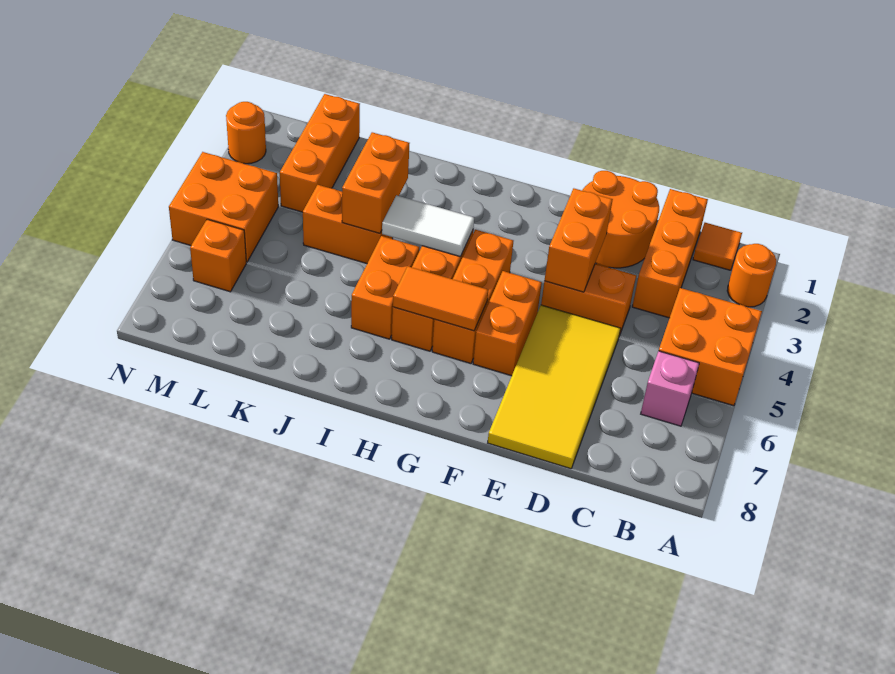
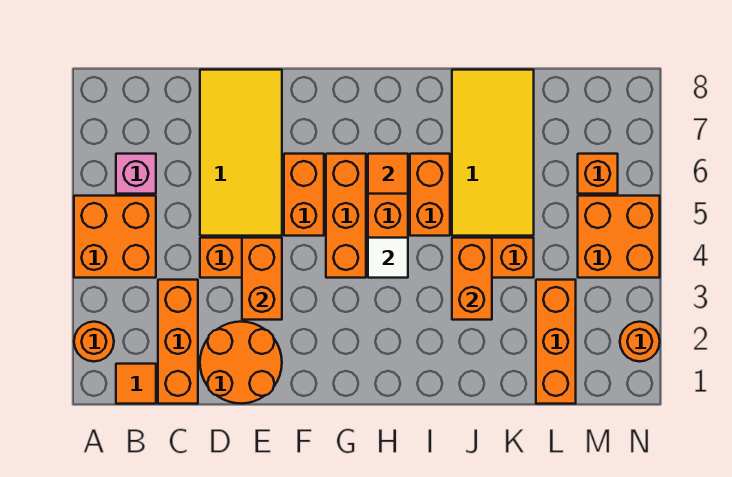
orange 1x2 tile [393,266,488,331] -> orange 1x1 tile [368,154,408,194]
white 1x2 tile [382,195,474,257] -> white 1x1 tile [368,238,408,278]
none -> yellow 2x4 tile [452,70,534,236]

